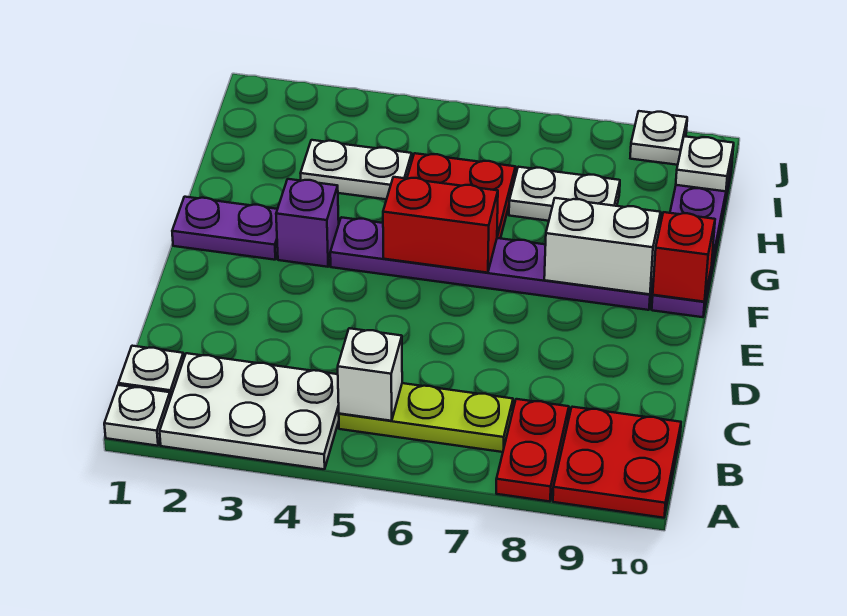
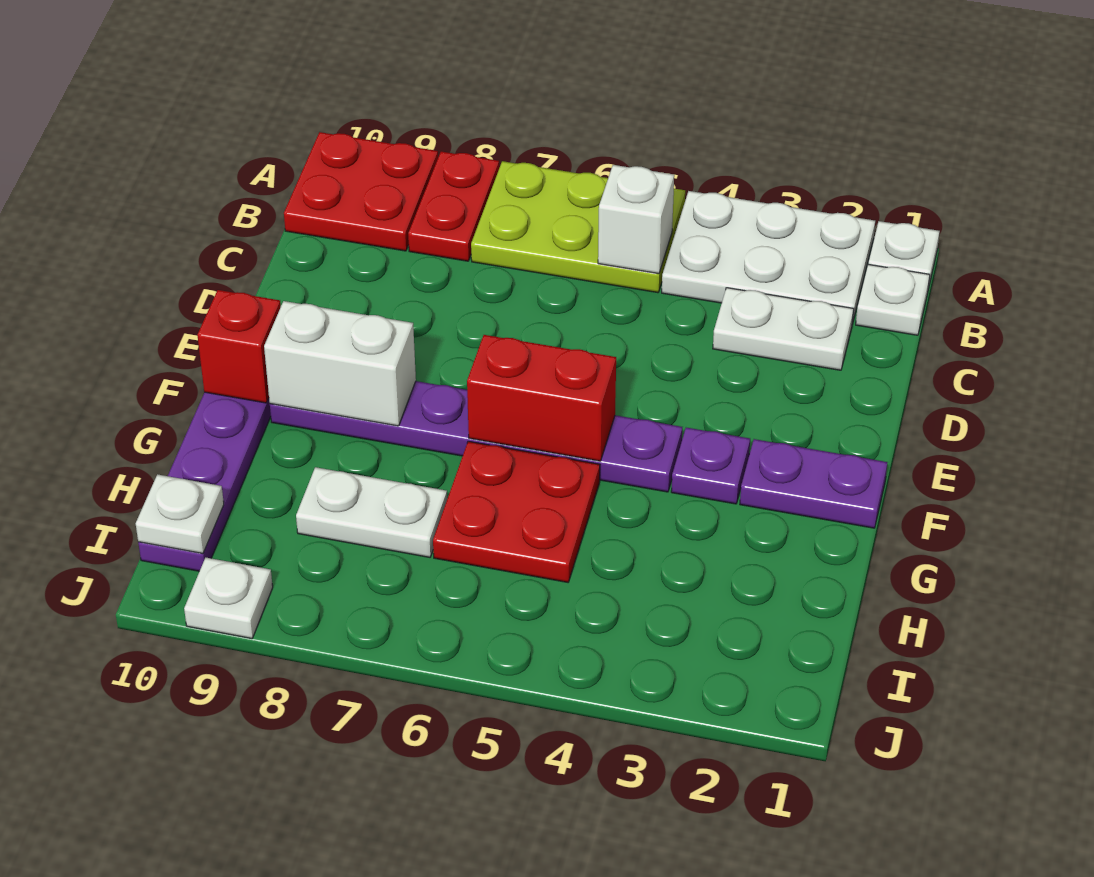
lime 1x3 plate [339,383,513,452] -> lime 2x3 plate [471,161,685,293]
purple 1x1 brick [276,179,339,267] -> purple 1x1 plate [671,428,750,504]
white 1x2 plate [300,140,412,199] -> white 1x2 plate moved to [713,288,854,370]

